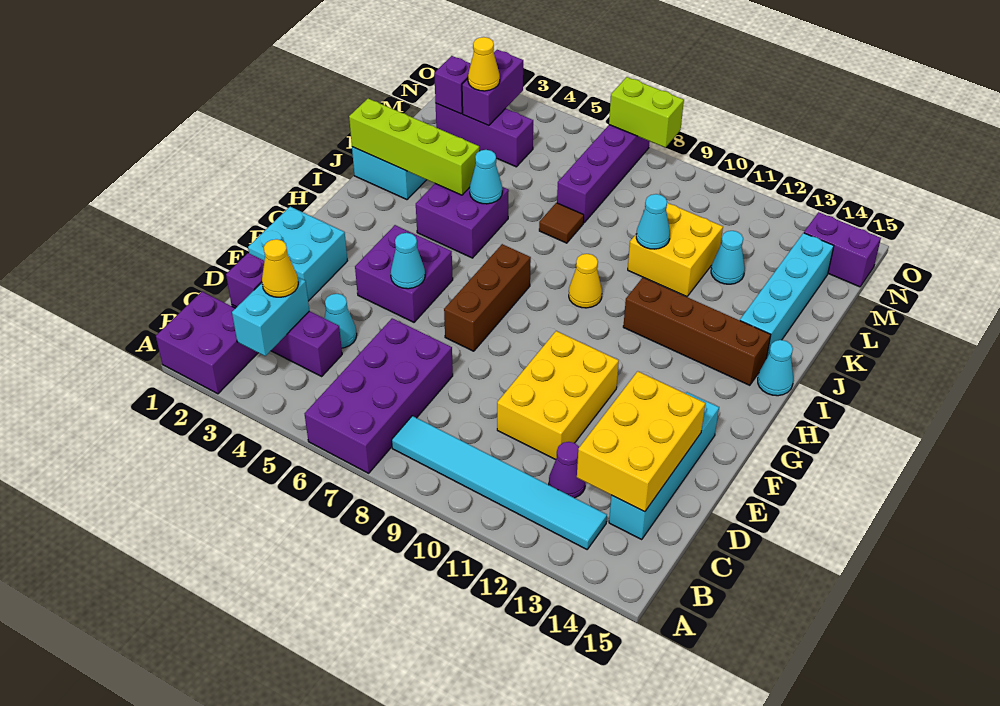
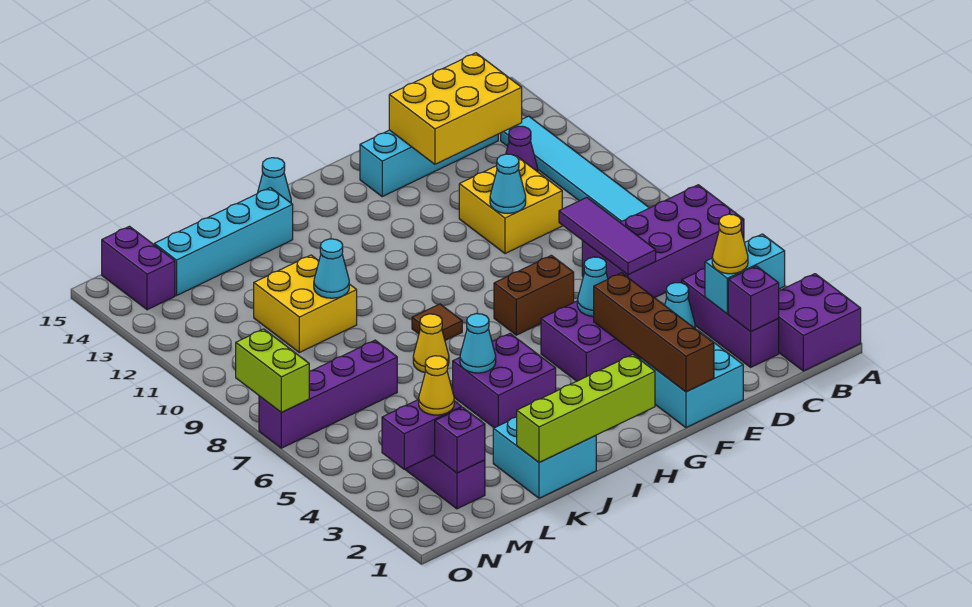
none -> purple 1x3 tile [559,197,656,275]
yellow 2x3 brick [497,331,619,460] -> yellow 2x2 brick [459,156,562,254]
brown 1x3 brick [444,244,531,351] -> brown 1x2 brick [494,255,574,335]
yellow 1x1 cone [569,254,602,308] -> yellow 1x1 cone moved to [413,314,449,372]
brown 1x4 brick [623,278,771,385] -> brown 1x4 brick moved to [594,273,714,392]
lime 1x4 brick [349,99,479,195] -> lime 1x4 brick turned to [517,355,655,463]
brown 1x1 tile [539,203,584,243] -> brown 1x1 tile moved to [412,304,462,340]
cyan 1x1 cone [711,231,745,284] -> cyan 1x1 cone moved to [490,154,526,213]

